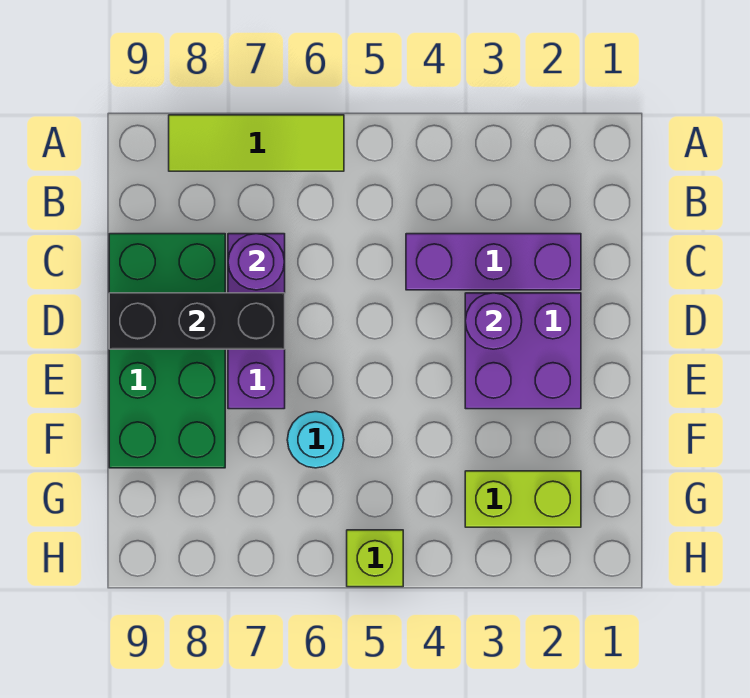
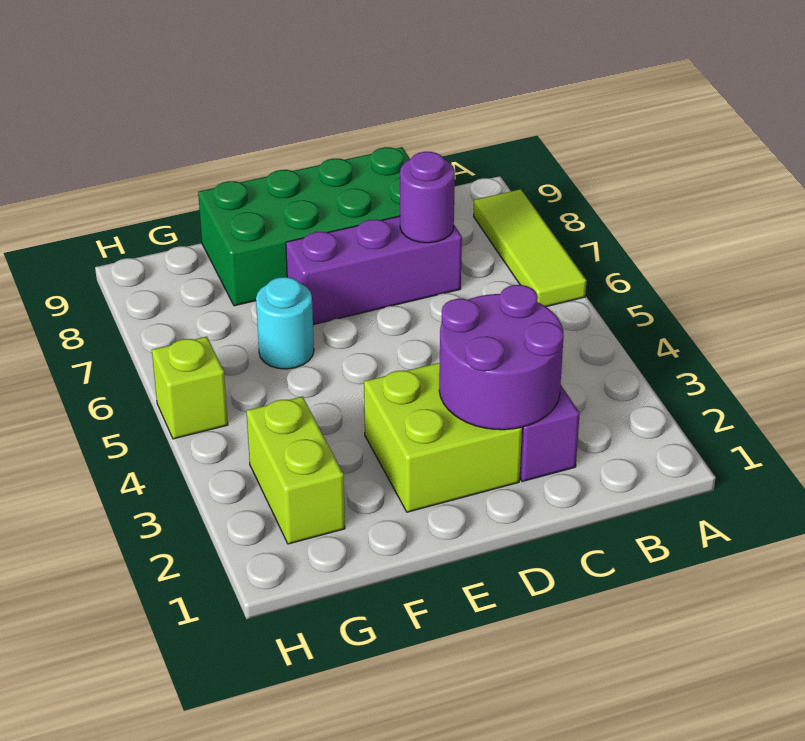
purple 2x2 brick [465,293,581,409] -> lime 2x2 brick [364,363,522,512]
purple 1x1 round brick [465,293,522,349] -> purple 2x2 round brick [439,285,564,430]
black 1x3 brick [109,293,285,349] -> none

